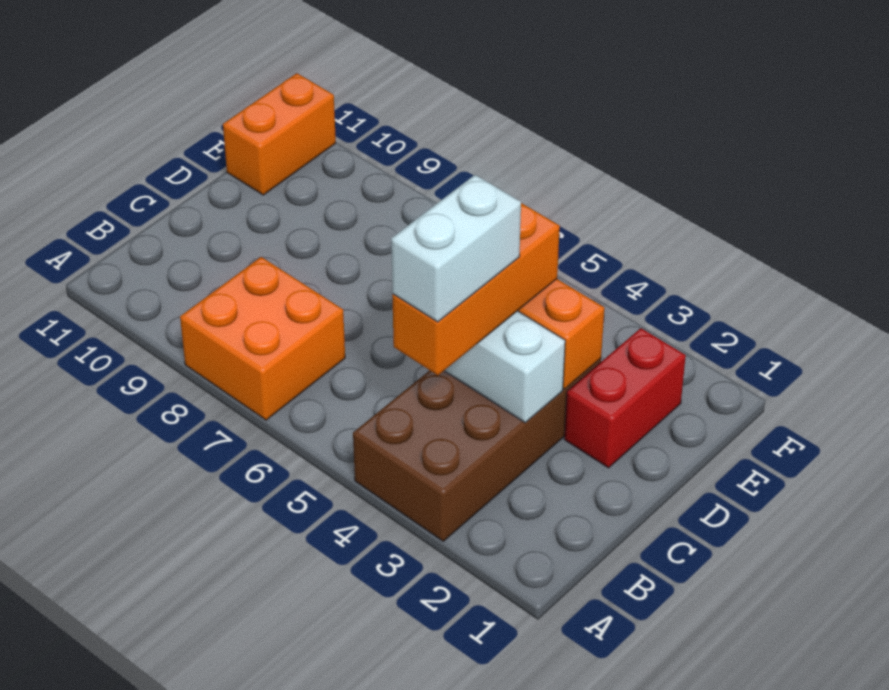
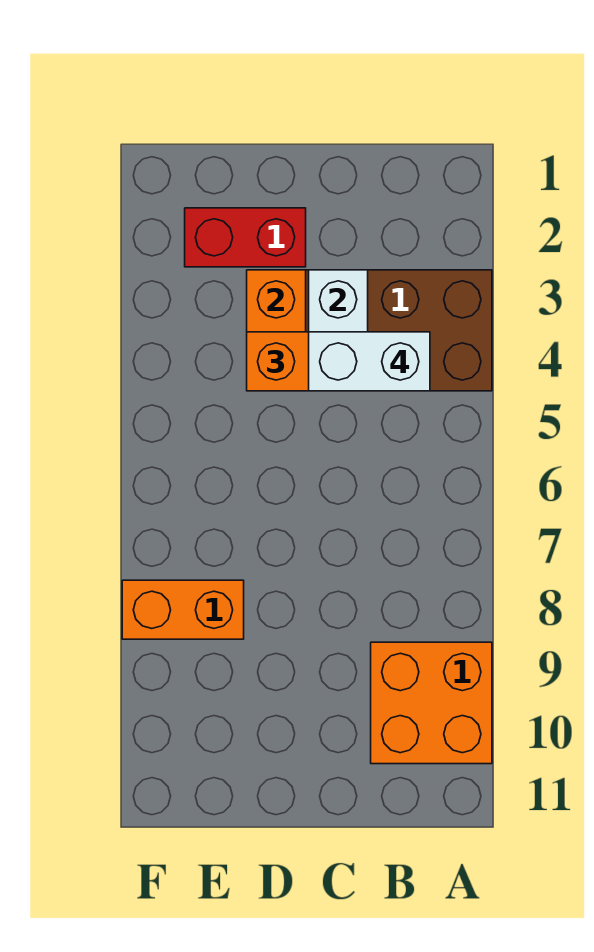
orange 2x2 brick [180,257,345,420] -> orange 2x2 brick moved to [371,642,492,764]
orange 1x2 brick [223,73,336,195] -> orange 1x2 brick moved to [122,580,244,639]

